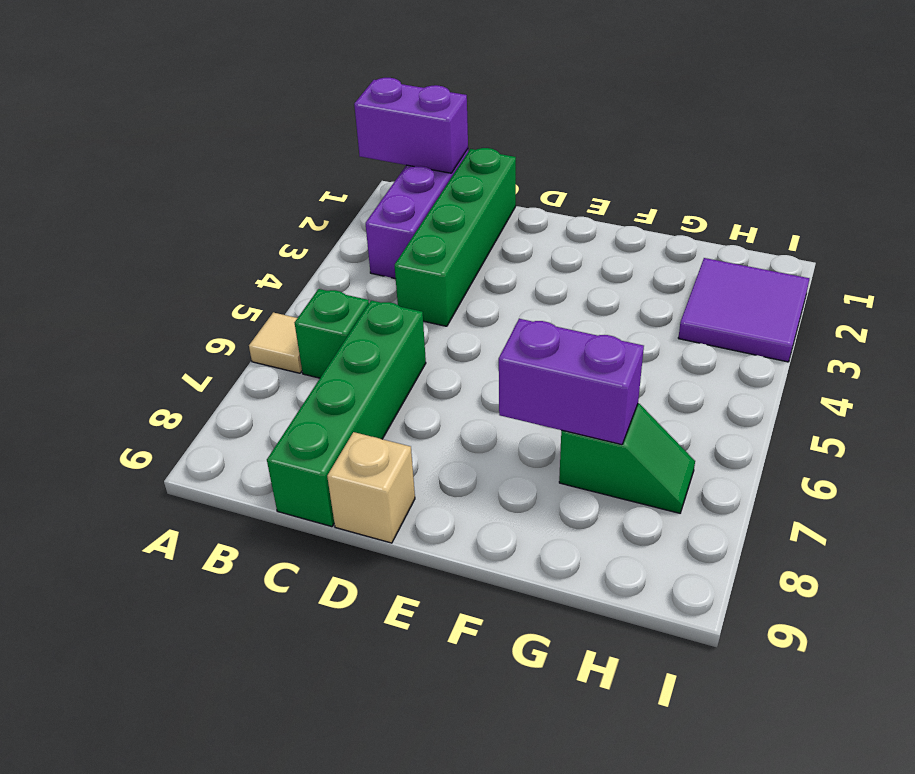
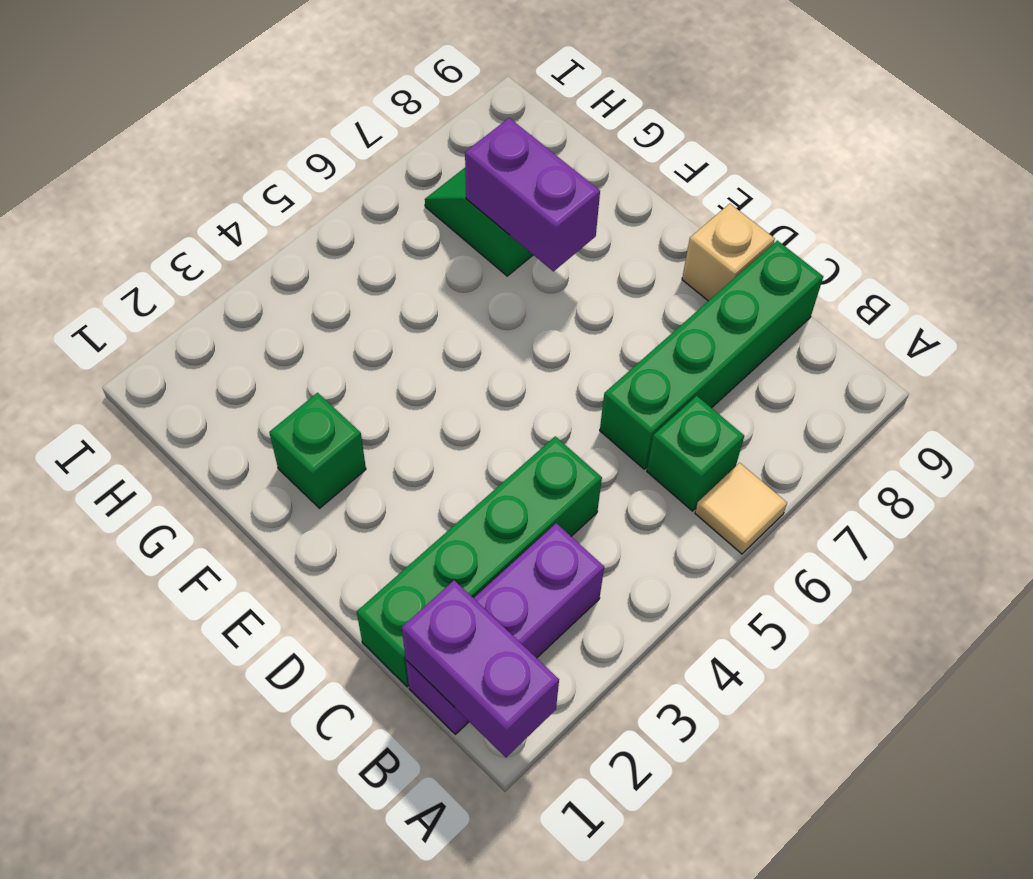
none -> green 1x1 brick [269,393,366,508]
purple 2x2 tile [678,258,809,362] -> none

